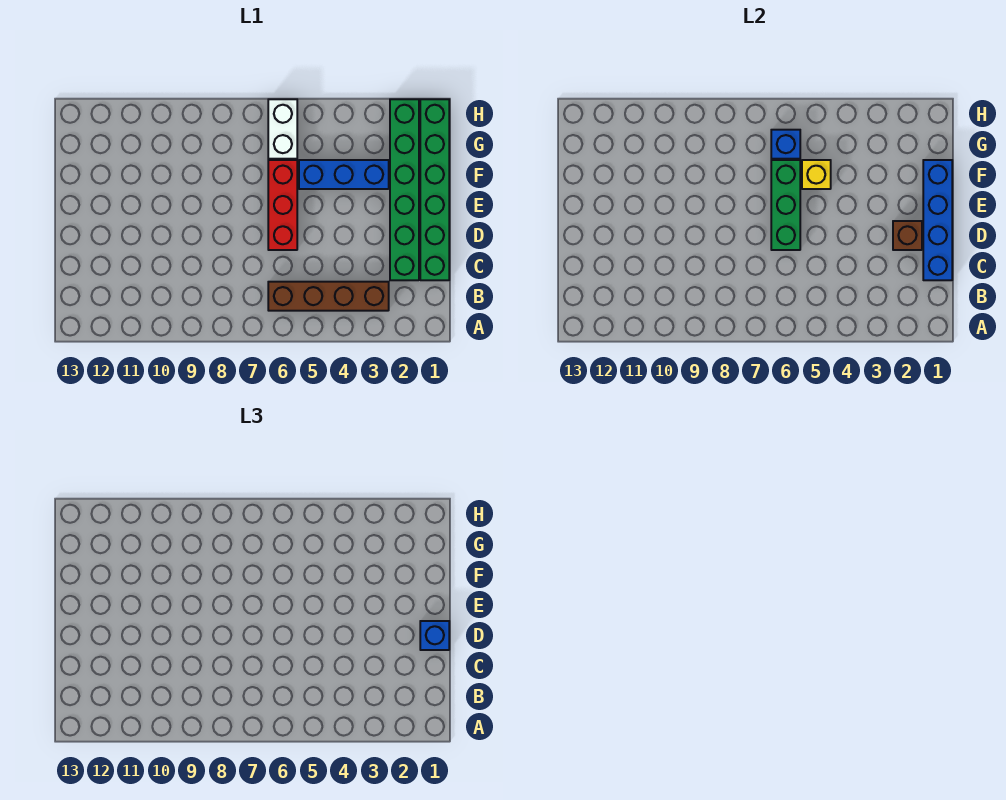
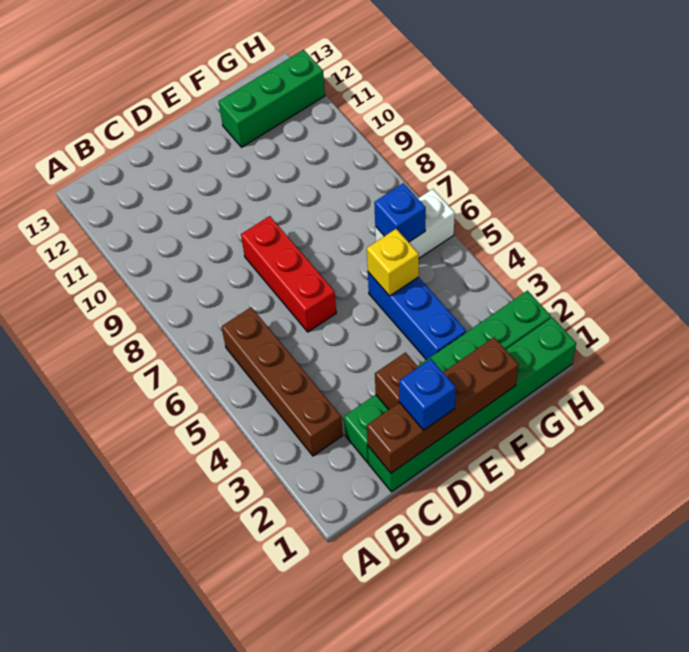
blue 1x4 brick [923,160,952,280] -> brown 1x4 brick [367,337,519,473]
red 1x3 brick [268,160,297,250] -> red 1x3 brick turned to [241,216,336,332]
green 1x3 brick [771,160,800,250] -> green 1x3 brick moved to [219,50,325,147]

